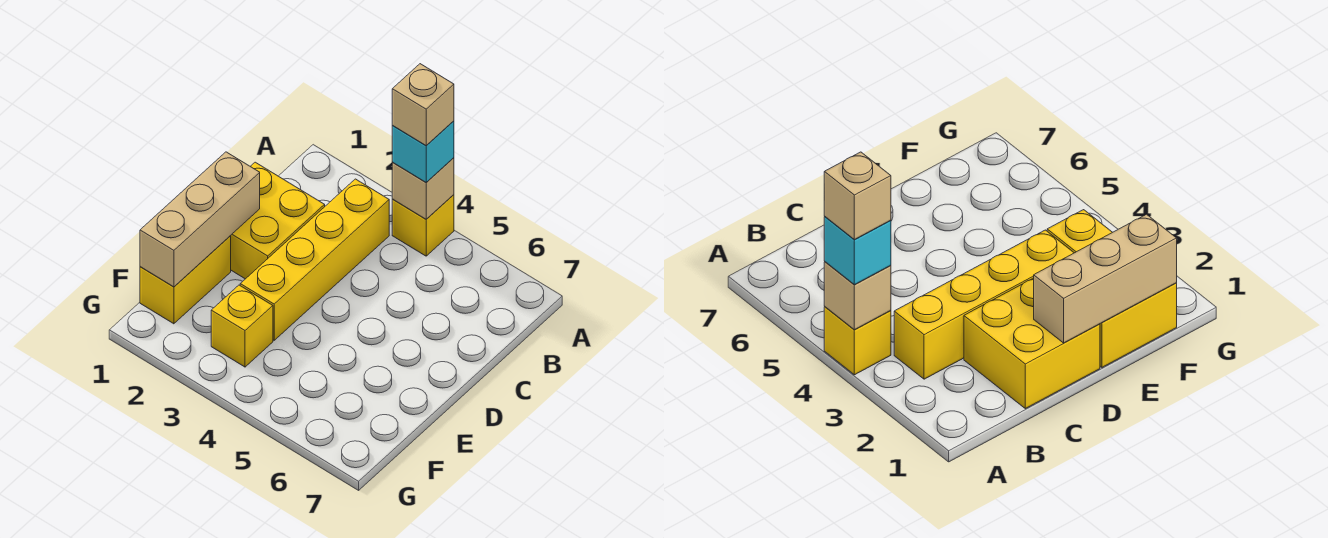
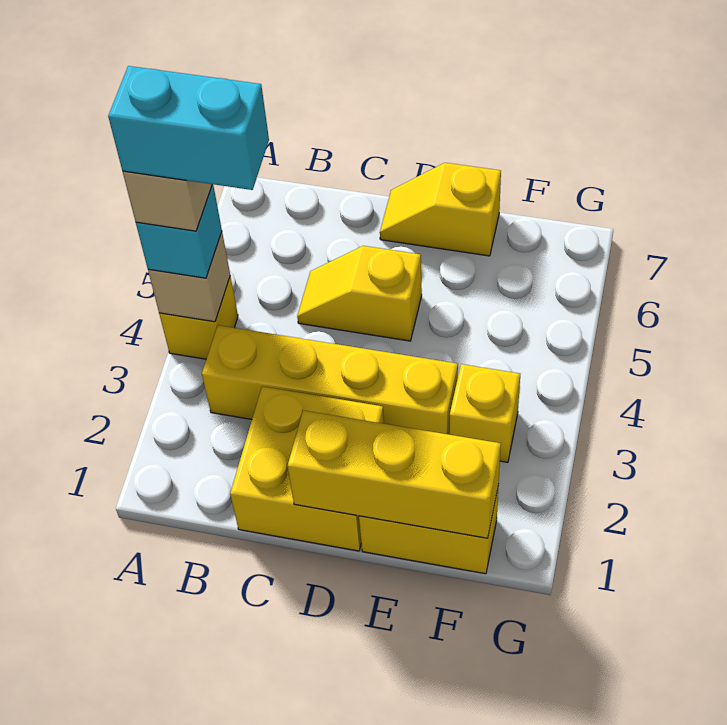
none -> cyan 1x2 brick [108,66,269,190]
none -> yellow 1x2 slope [297,246,422,341]
tan 1x3 brick [140,152,260,287] -> yellow 1x3 brick [288,410,501,538]
none -> yellow 1x2 slope [380,163,501,256]

